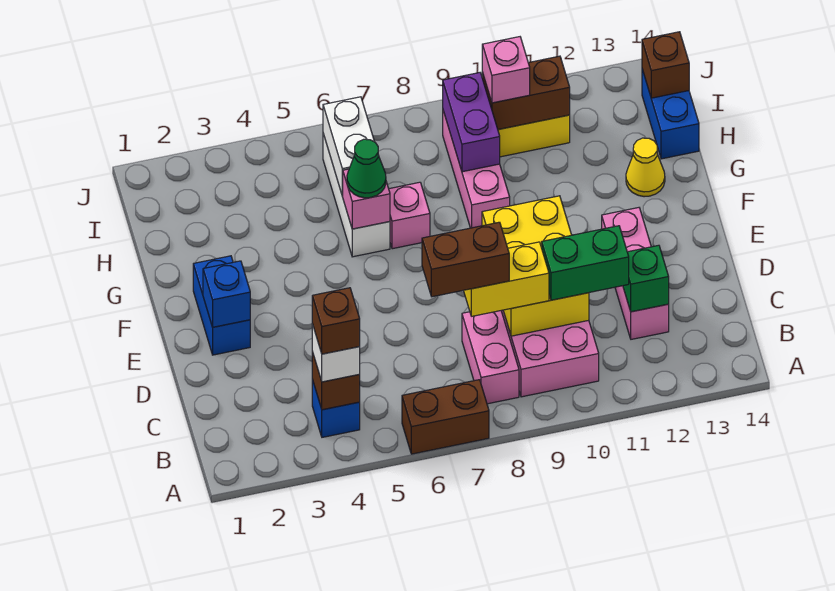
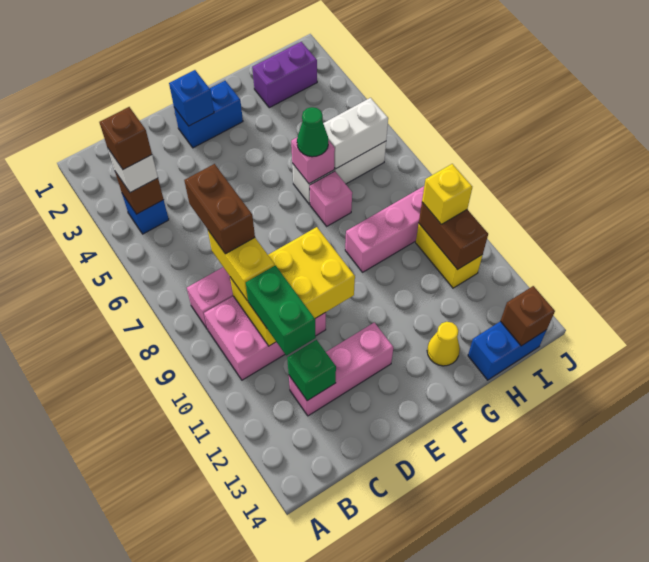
brown 1x2 brick [402,380,489,454] -> none
purple 1x2 brick [443,73,500,172] -> purple 1x2 brick moved to [252,42,317,108]
pink 1x1 brick [482,37,530,103] -> yellow 1x1 brick [422,164,472,224]

